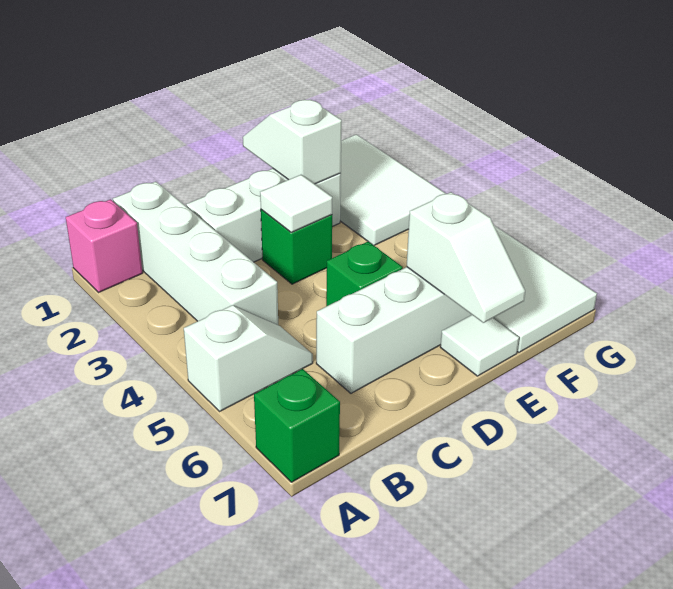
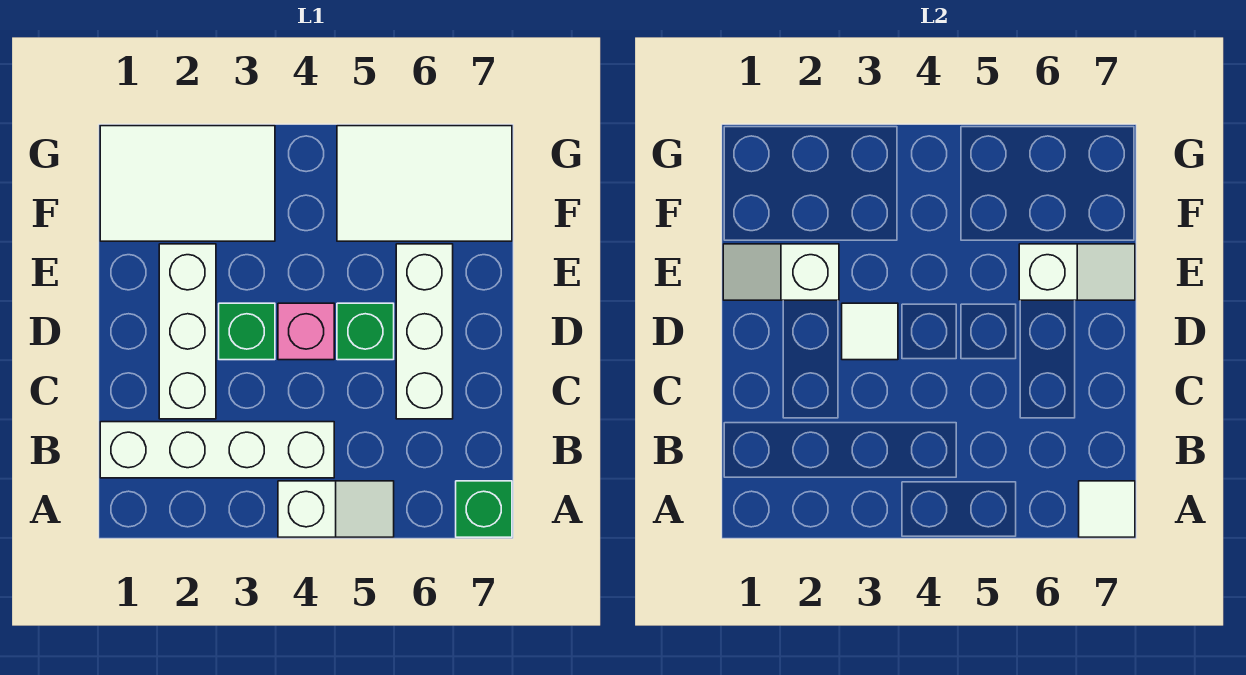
pink 1x1 brick [66,199,142,292] -> pink 1x1 brick moved to [278,303,334,360]
white 1x2 slope [184,305,313,411] -> white 1x2 slope turned to [278,481,394,537]
white 1x1 tile [440,315,519,376] -> white 1x1 tile moved to [1079,481,1135,537]

